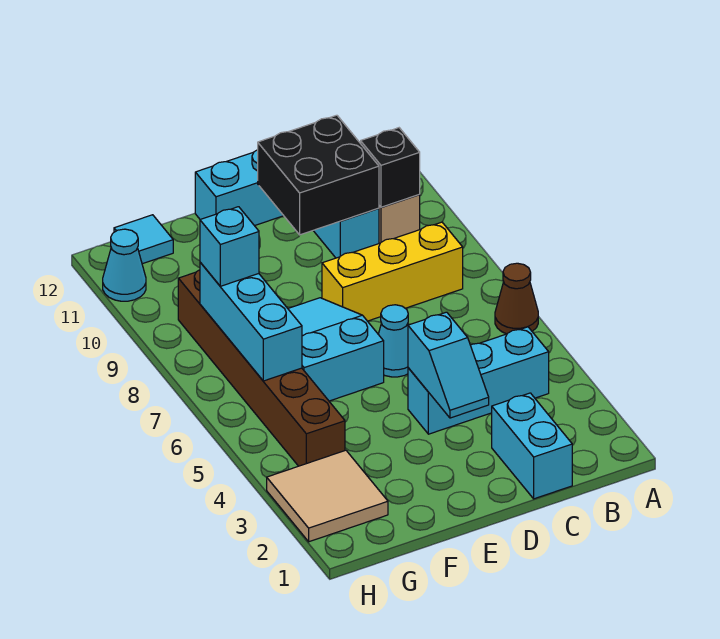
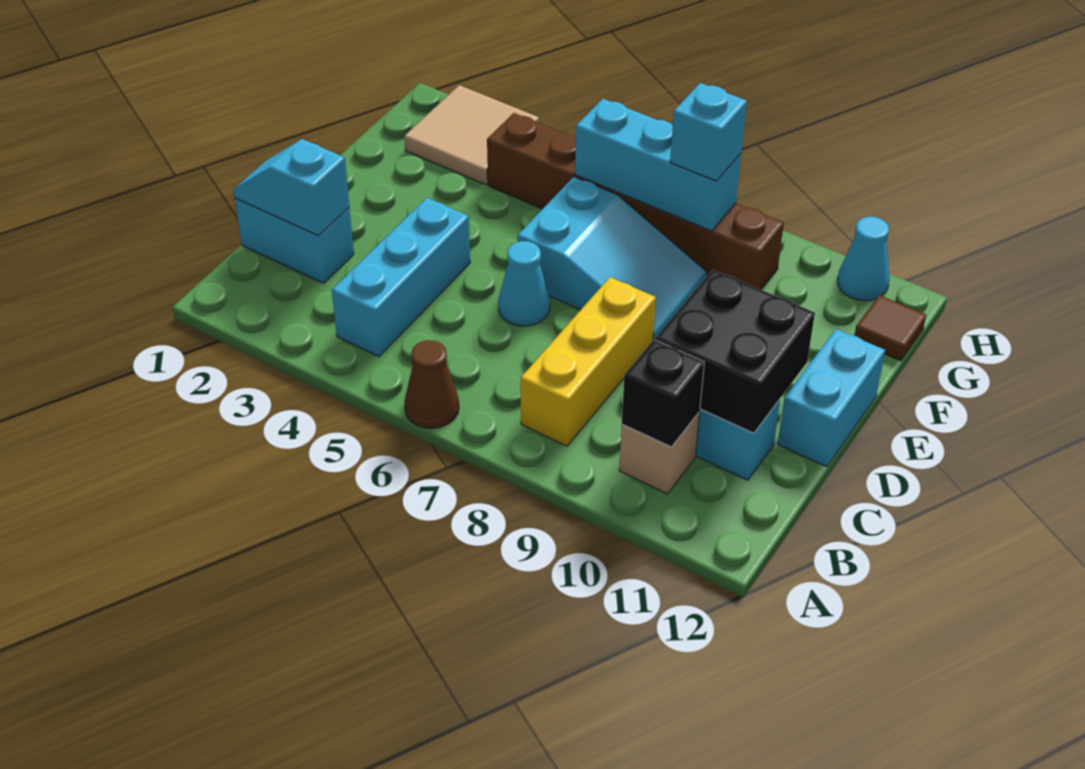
cyan 1x2 slope [408,312,489,418] -> cyan 1x2 slope moved to [234,139,349,236]
cyan 1x1 tile [114,215,173,264] -> brown 1x1 tile [854,295,926,361]

